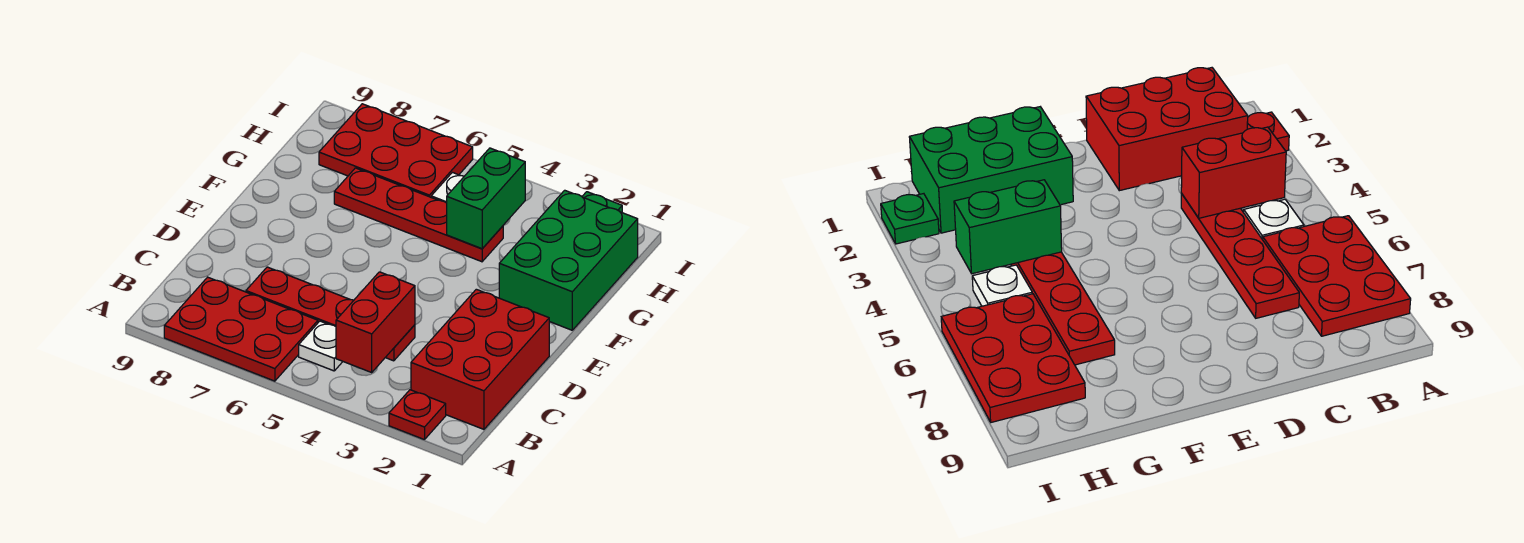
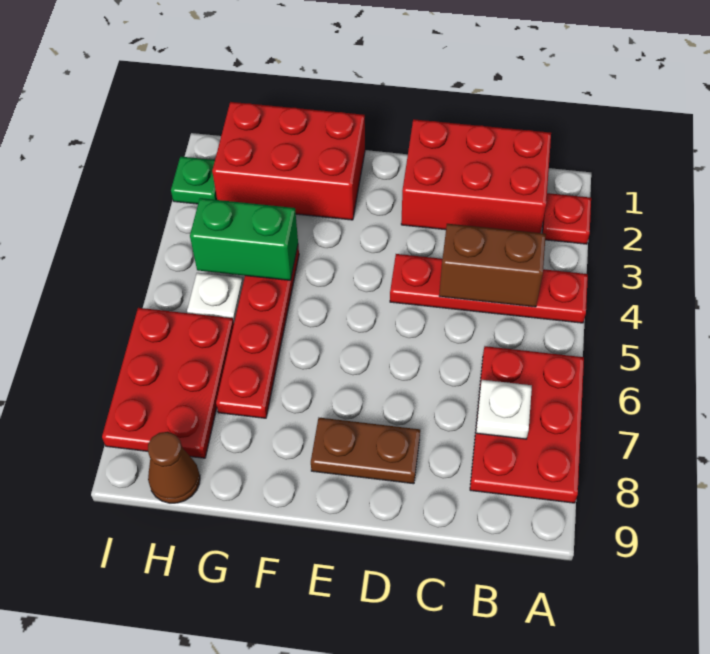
red 1x2 brick [336,272,415,372] -> brown 1x2 brick [439,224,546,307]
white 1x1 plate [299,321,343,371] -> white 1x1 plate moved to [476,380,532,439]
red 1x4 plate [246,267,415,361] -> red 1x4 plate turned to [390,254,588,323]
none -> brown 1x2 plate [311,418,420,484]
green 2x3 brick [499,190,638,330] -> red 2x3 brick [212,102,365,220]
none -> brown 1x1 cone [148,432,200,503]

